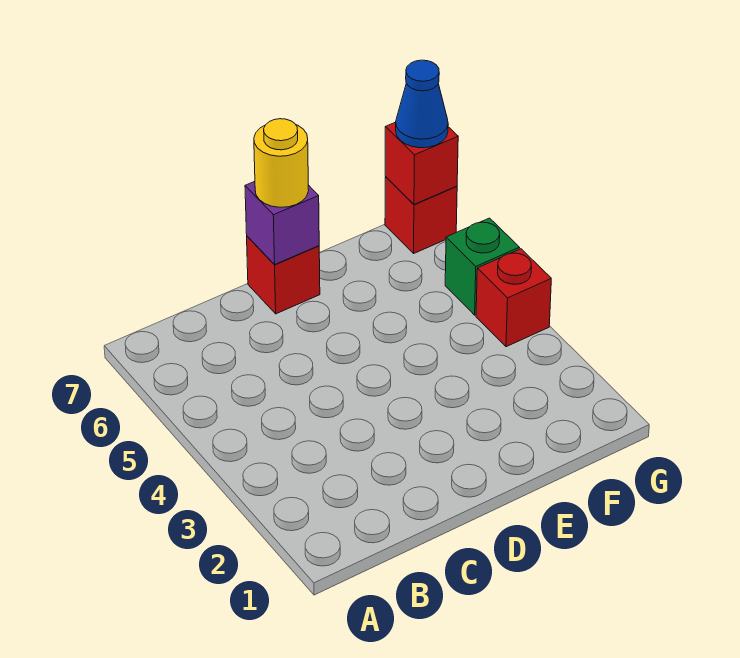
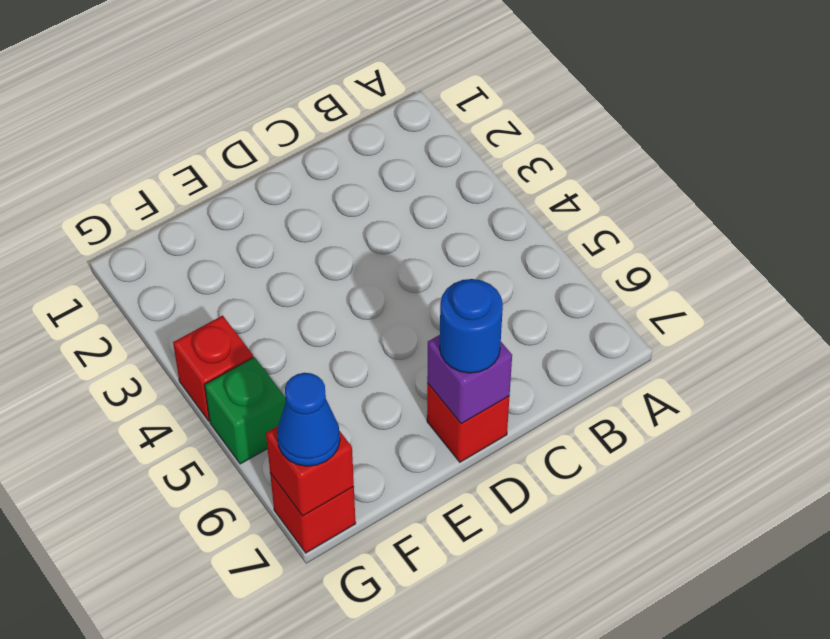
yellow 1x1 round brick [254,119,309,207] -> blue 1x1 round brick [440,279,503,373]

